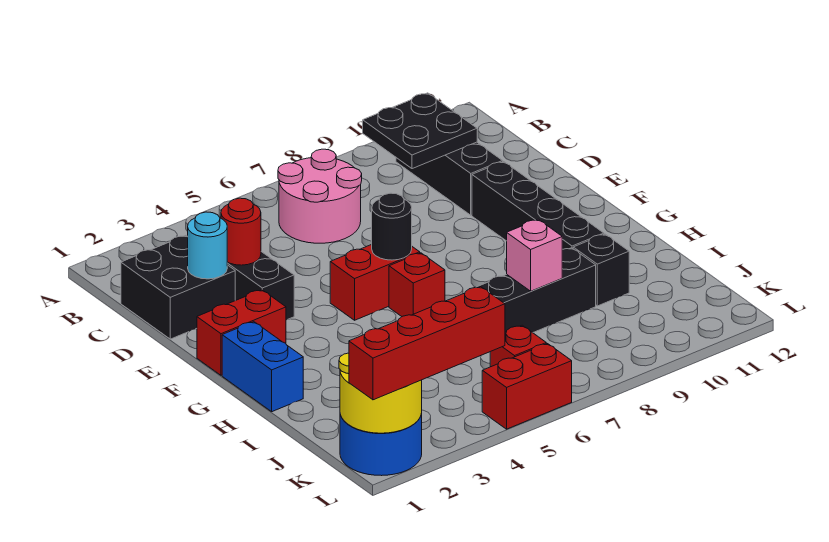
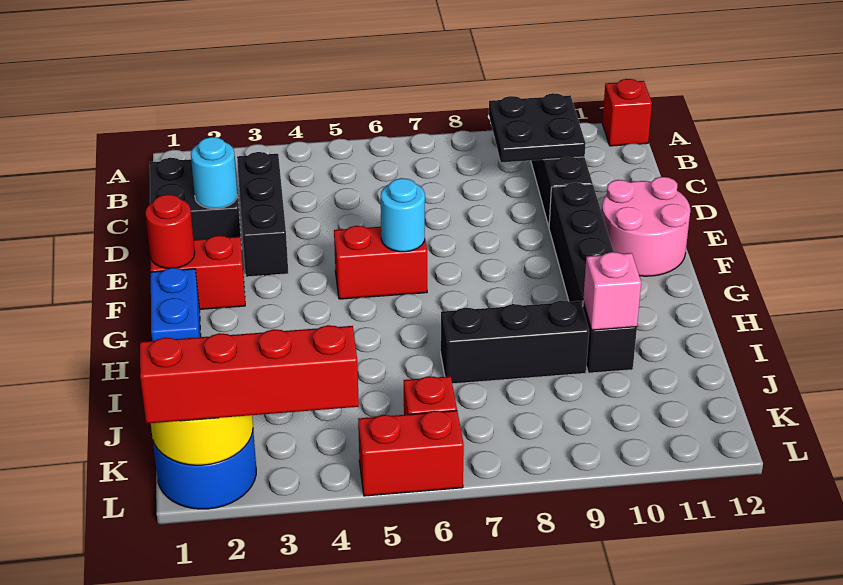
pink 2x2 round brick [278,149,362,243] -> pink 2x2 round brick moved to [602,177,690,276]
red 1x1 round brick [221,198,261,265] -> red 1x1 round brick moved to [145,194,195,268]
black 1x1 round brick [372,193,412,260] -> cyan 1x1 round brick [381,178,425,252]
red 1x1 brick [389,253,445,316] -> red 1x1 brick moved to [602,79,652,146]
pink 1x1 brick [507,219,562,291] -> pink 1x1 brick moved to [583,252,641,330]

